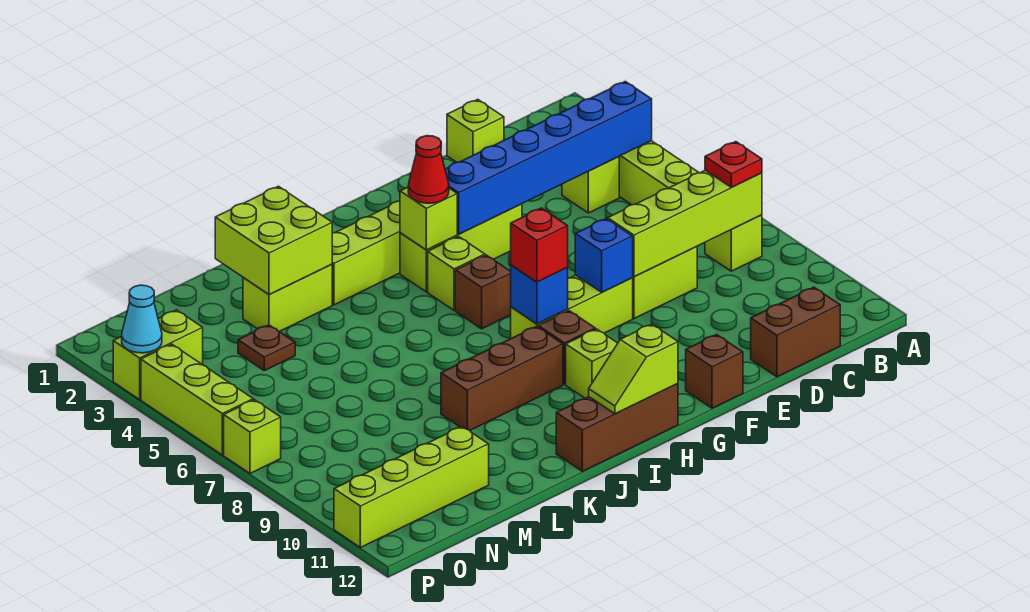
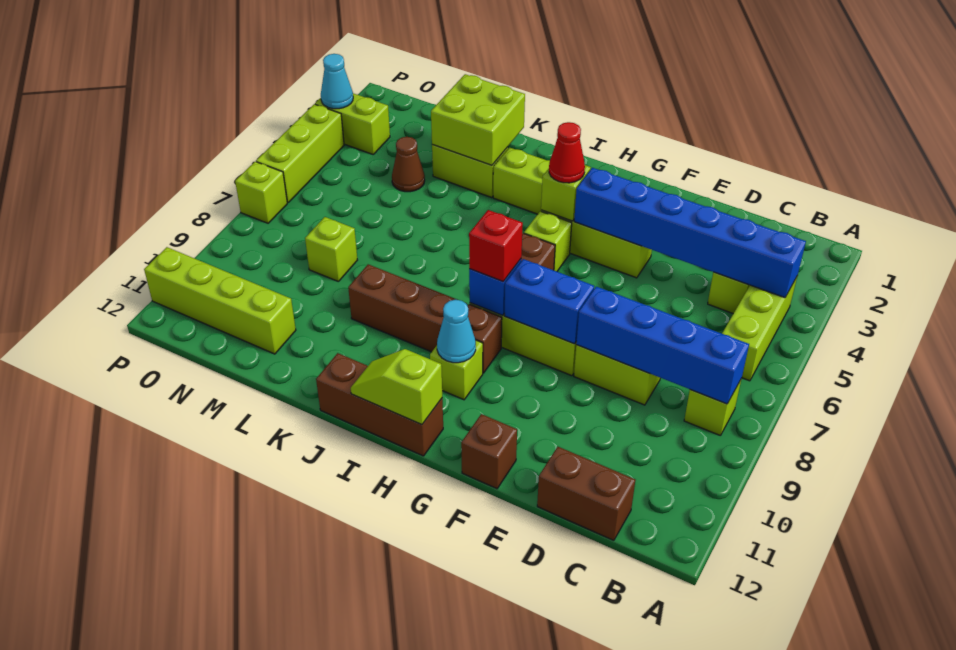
lime 1x4 brick [608,170,762,277] -> blue 1x4 brick [576,287,749,404]
red 1x1 plate [705,142,762,187] -> none
lime 1x1 brick [447,99,504,162] -> lime 1x1 brick moved to [305,217,357,282]
blue 1x1 brick [575,219,633,292] -> blue 1x2 brick [505,259,594,344]
none -> cyan 1x1 cone [437,300,476,363]
brown 1x1 plate [238,325,295,371] -> brown 1x1 cone [392,137,425,192]

